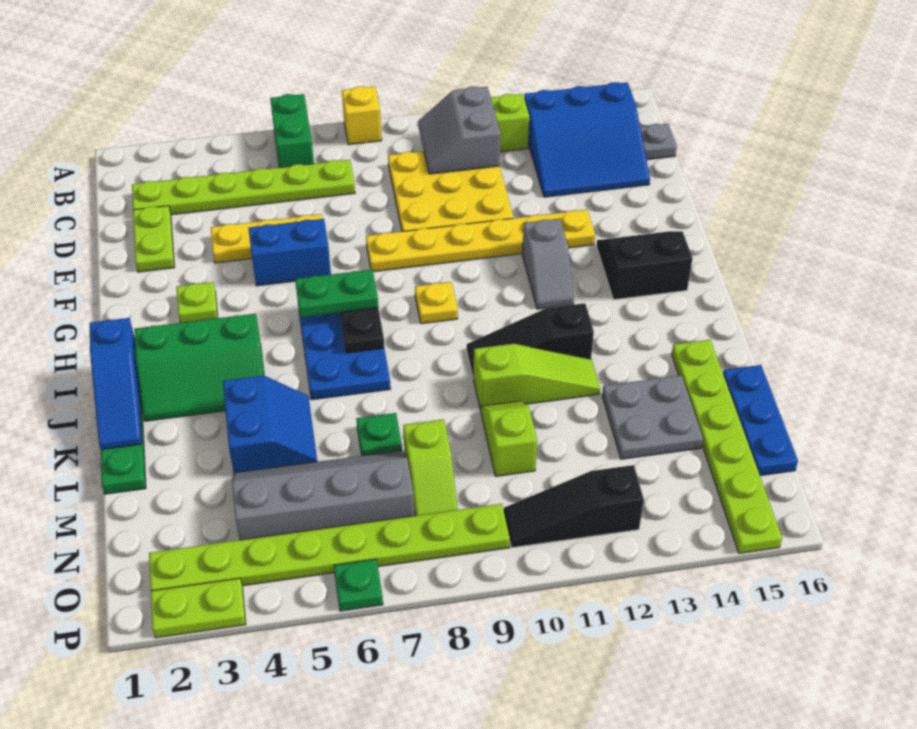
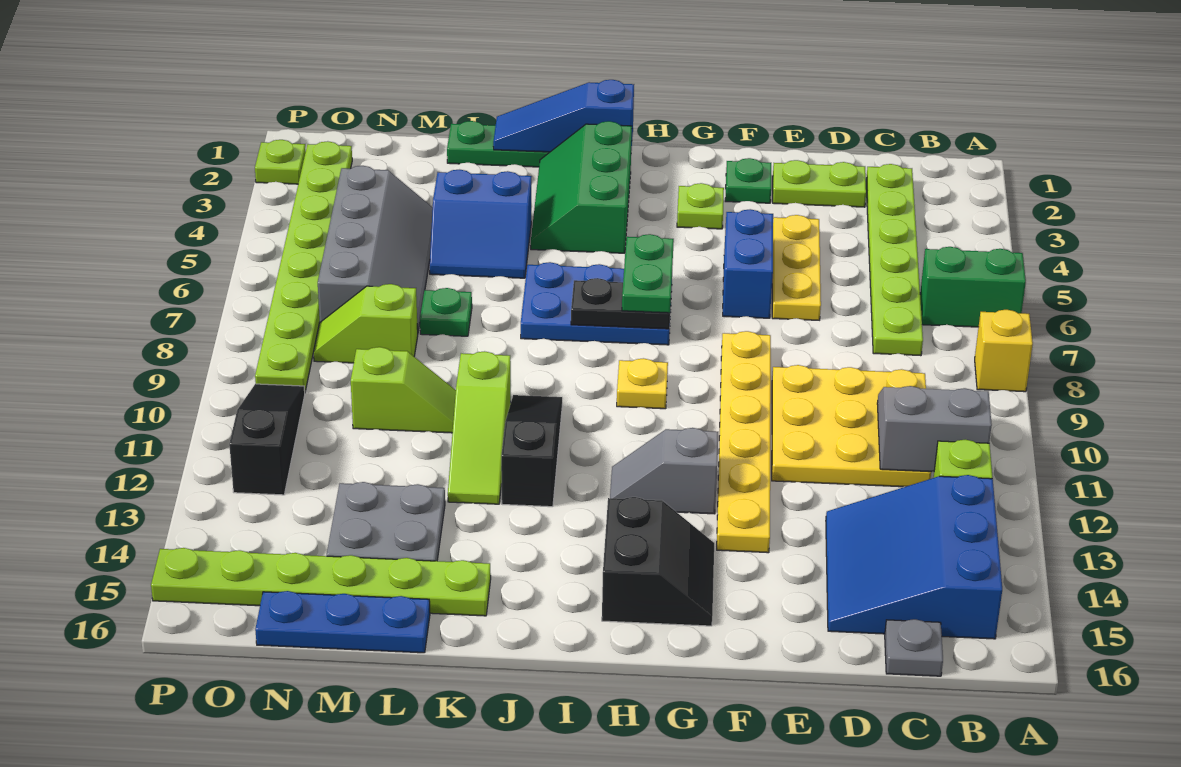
lime 1x2 plate [151,578,246,638] -> lime 1x1 plate [255,140,306,184]
green 1x1 plate [334,559,383,611] -> green 1x1 plate moved to [725,158,771,203]

